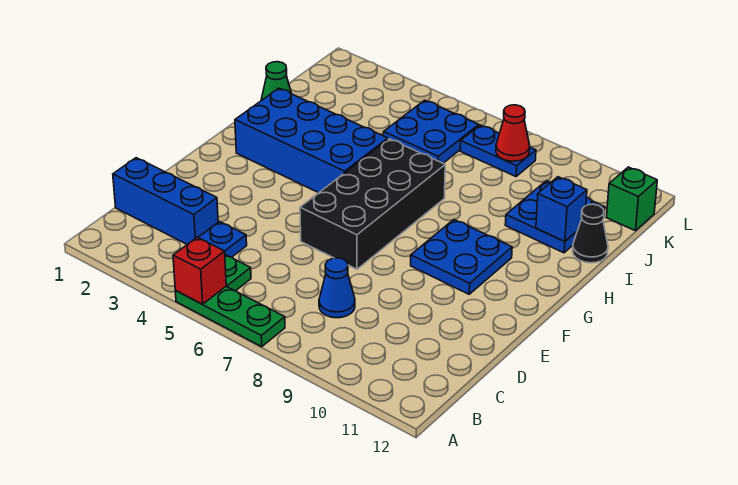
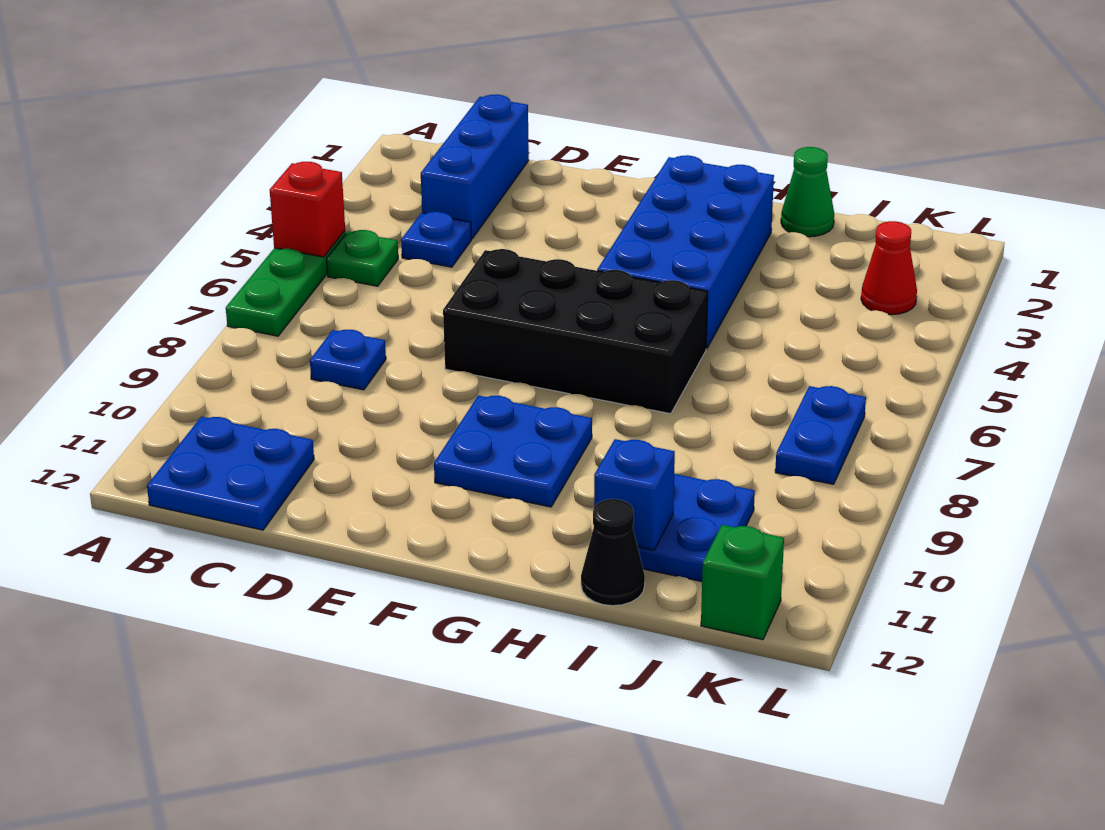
blue 1x1 cone [319,258,355,318] -> blue 1x1 plate [310,330,386,390]
blue 2x2 plate [384,100,479,163] -> blue 2x2 plate moved to [147,417,314,530]
red 1x1 cone [496,105,530,161] -> red 1x1 cone moved to [861,221,917,315]

